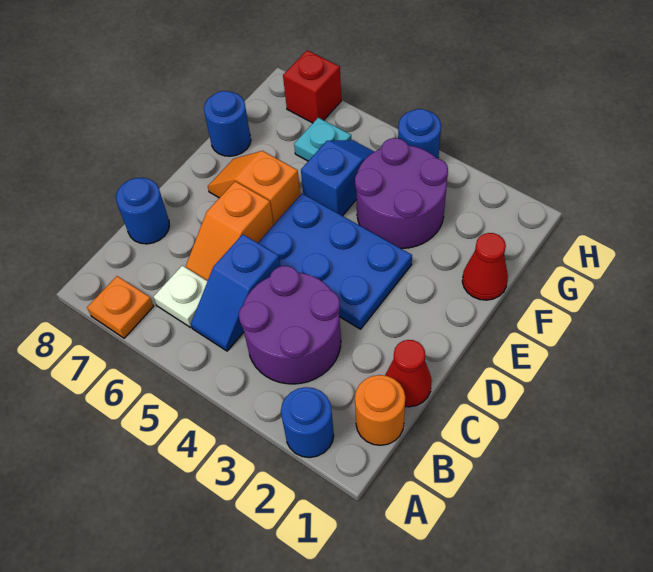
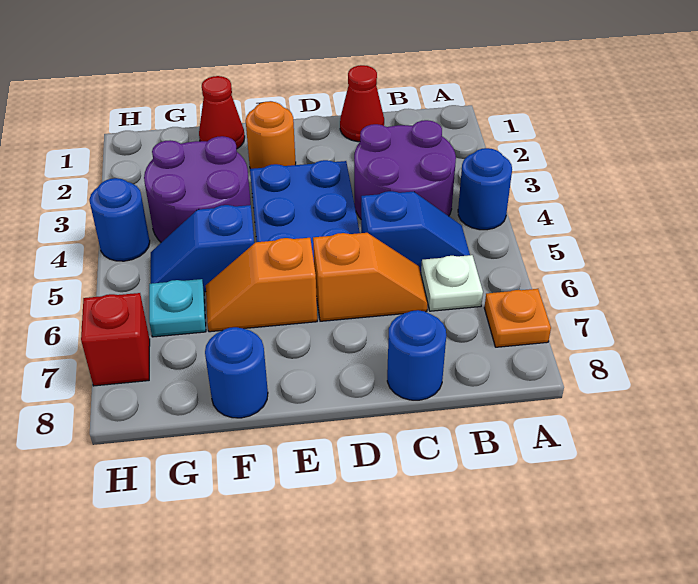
blue 1x1 round brick [281,387,334,458] -> blue 1x1 round brick moved to [458,148,512,230]
orange 1x1 round brick [355,375,405,445] -> orange 1x1 round brick moved to [246,101,296,169]
orange 1x2 slope [208,151,300,224] -> orange 1x2 slope turned to [206,238,317,332]

